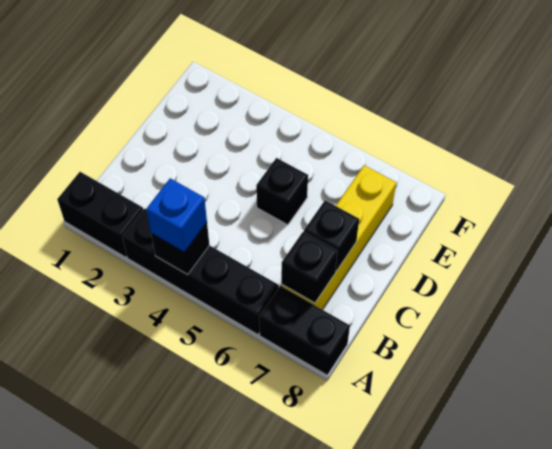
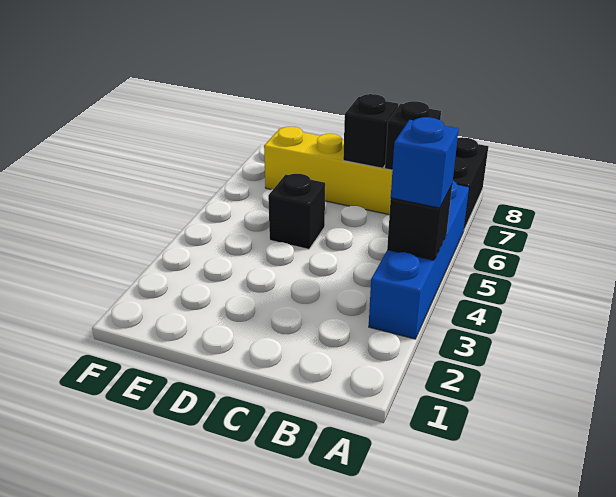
black 1x2 brick [57,172,143,257] -> none
black 1x4 brick [122,208,279,335] -> blue 1x4 brick [369,181,469,339]

